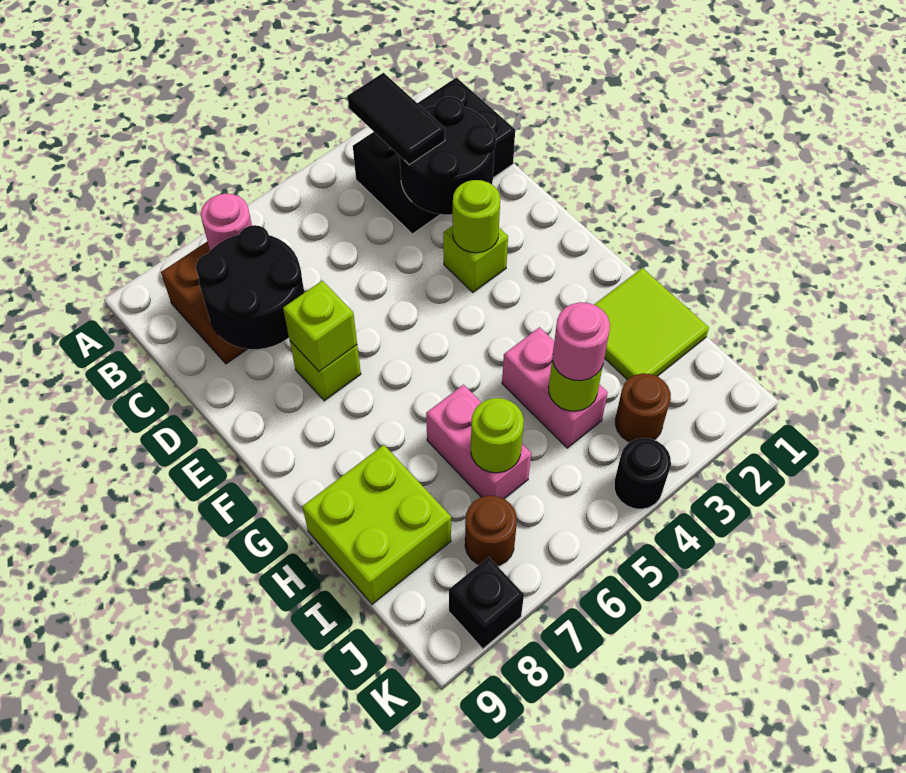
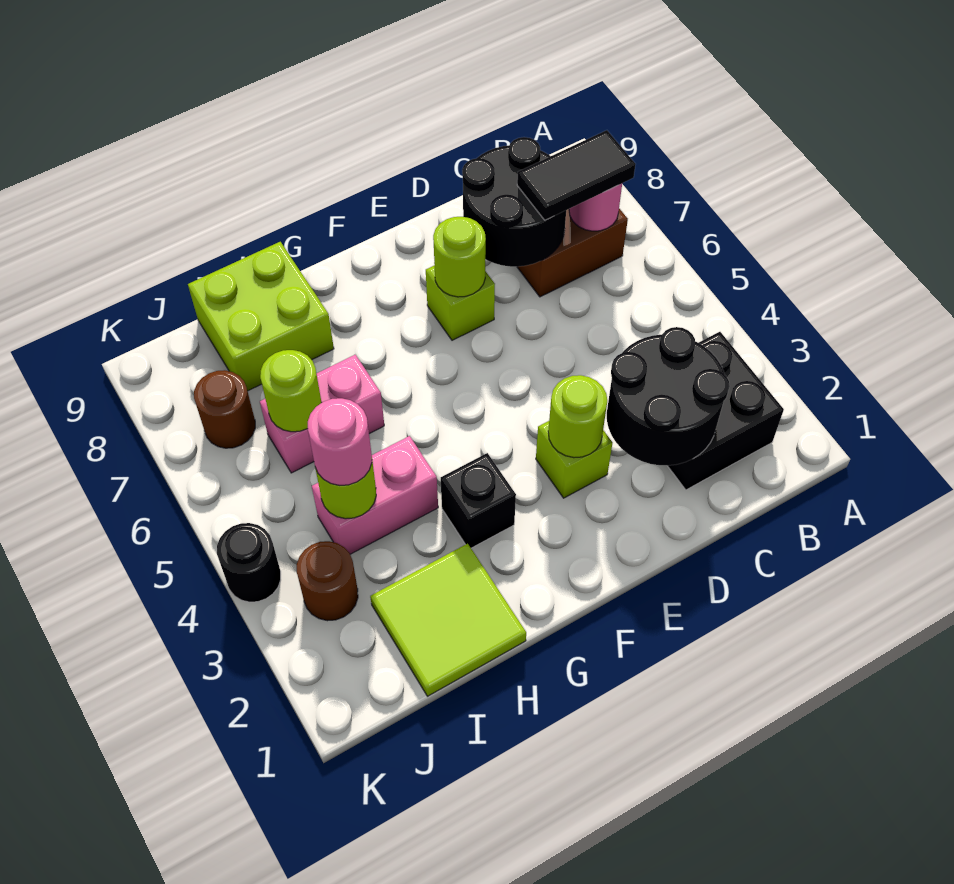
black 2x3 brick [353,78,515,234] -> black 2x2 brick [668,332,784,490]
black 1x2 tile [348,73,445,165] -> black 1x2 tile moved to [517,130,636,220]
lime 1x1 brick [283,281,357,372] -> lime 1x1 round brick [433,217,486,297]
black 1x1 brick [449,557,524,649] -> black 1x1 brick moved to [441,453,516,548]

